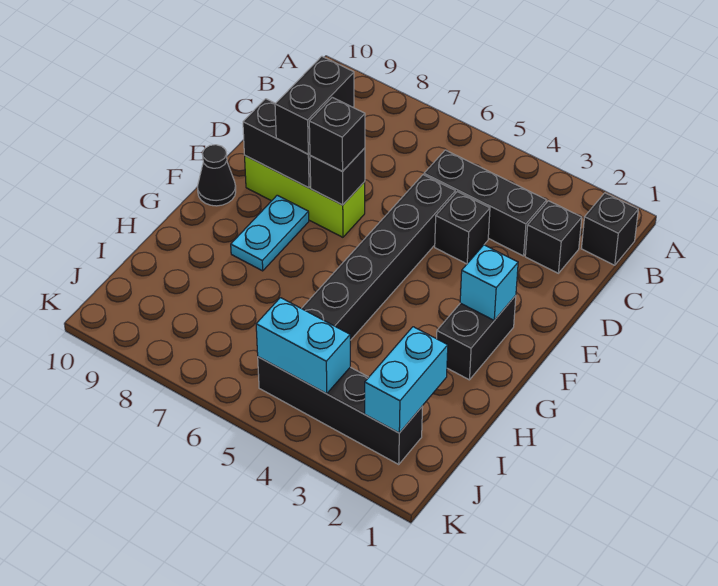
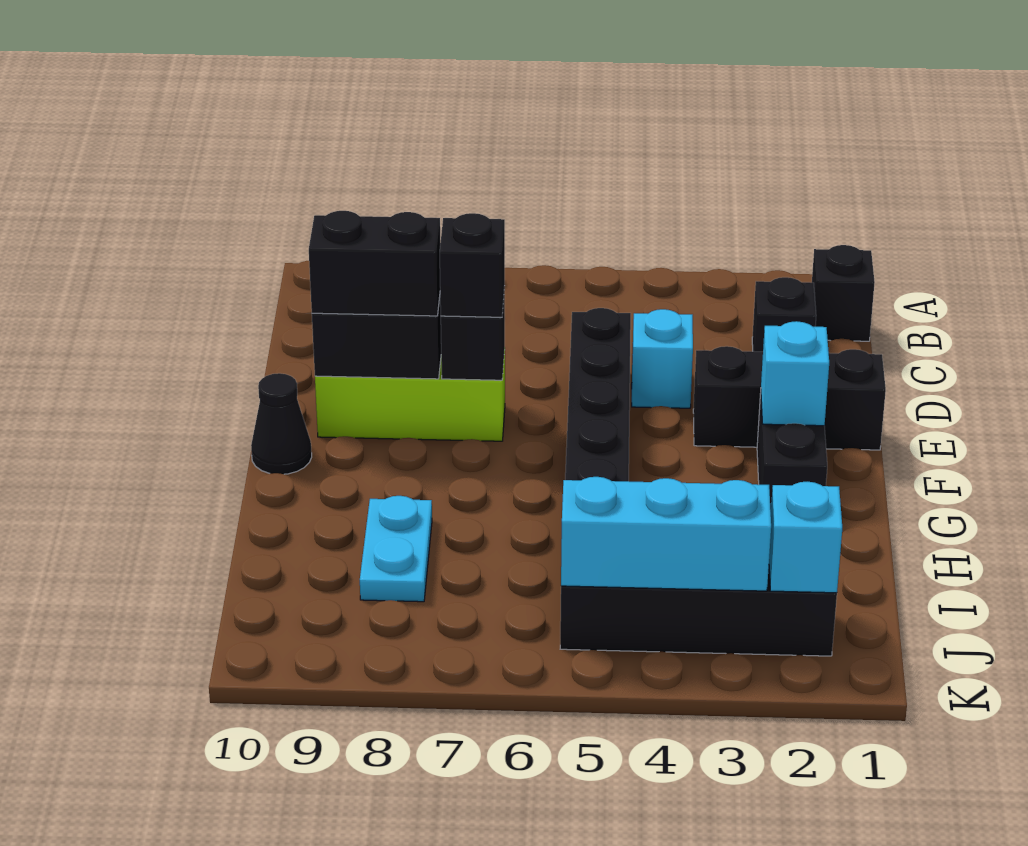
black 1x3 brick [424,150,547,256] -> black 1x3 brick moved to [693,346,886,450]
black 1x1 brick [435,192,490,264] -> cyan 1x1 brick [632,309,693,408]
black 1x2 brick [275,56,354,154] -> black 1x2 brick turned to [309,211,440,316]
cyan 1x2 plate [231,195,309,271] -> cyan 1x2 plate moved to [360,496,432,602]
cyan 1x2 brick [365,327,448,433] -> cyan 1x1 brick [769,482,842,593]
cyan 1x2 brick [256,298,350,394] -> cyan 1x3 brick [561,477,771,591]

